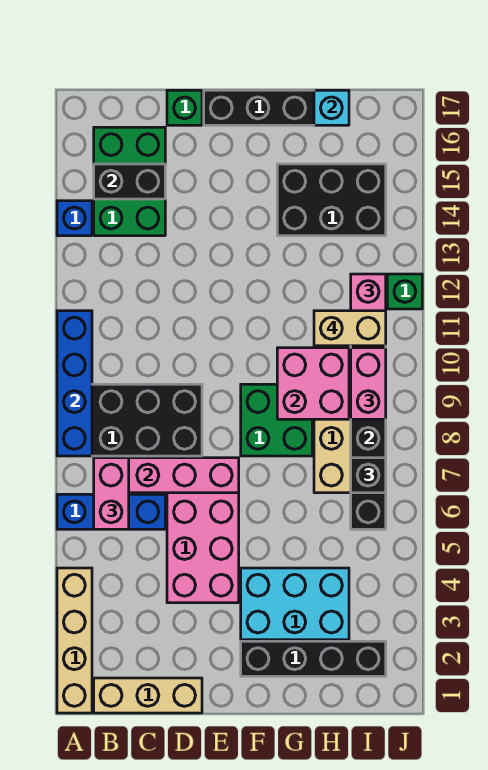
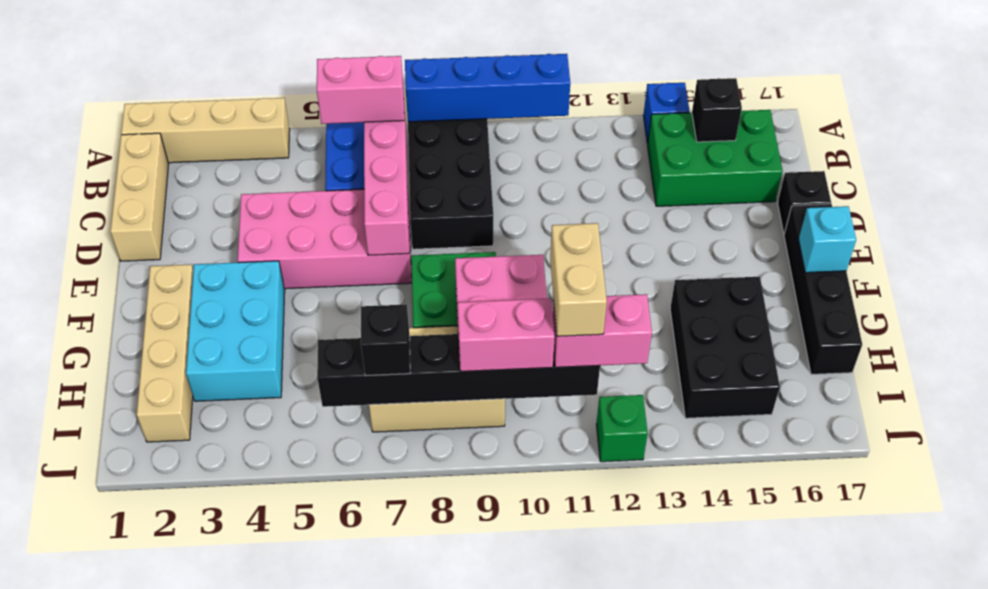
black 1x2 brick [94,164,165,199] -> black 1x1 brick [692,78,742,142]
green 1x1 brick [167,90,202,125] -> black 1x1 brick [778,171,831,234]
black 1x4 brick [241,641,386,676] -> tan 1x4 brick [137,264,193,442]
cyan 1x1 brick [314,90,349,125] -> cyan 1x1 brick moved to [799,206,856,273]

